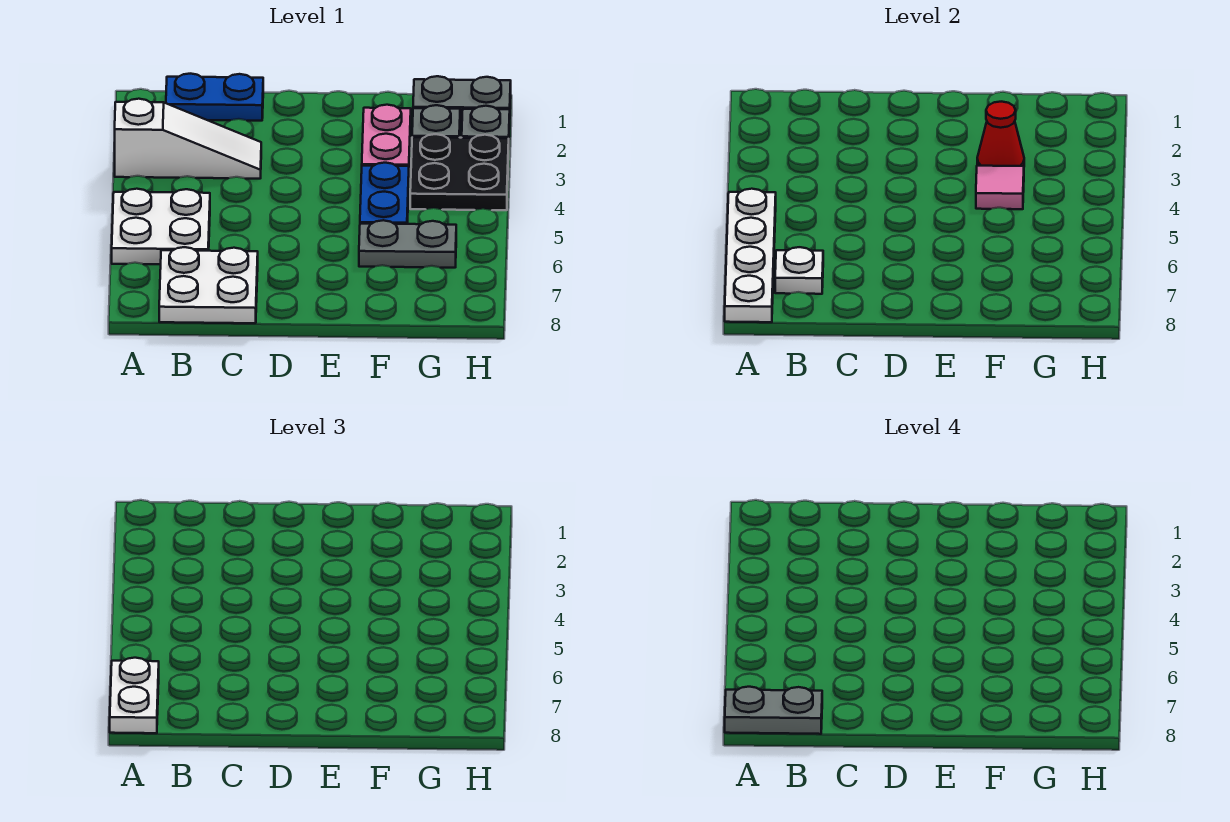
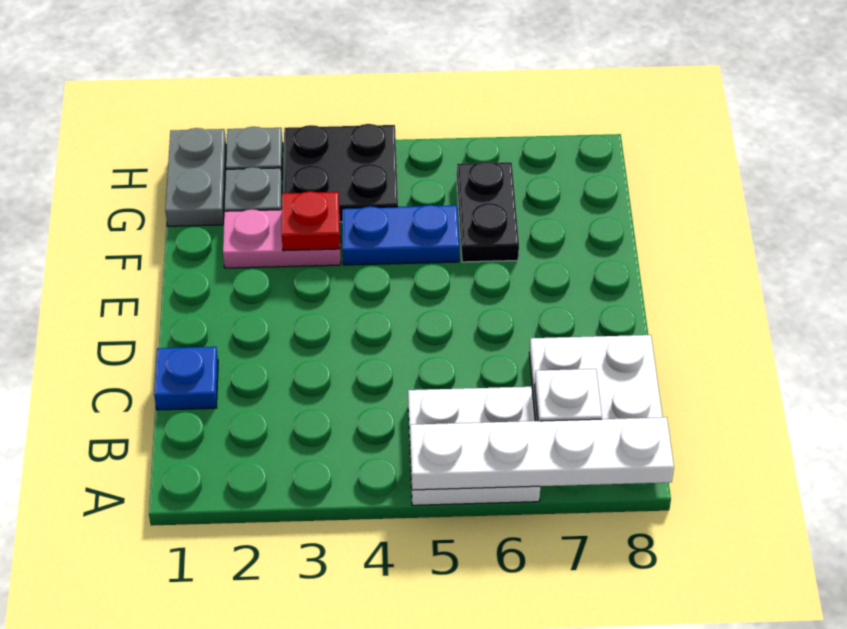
white 1x3 slope [115,99,261,179] -> none
white 1x2 plate [110,658,159,733] -> none
grey 1x2 plate [725,687,822,734] -> none
blue 1x2 plate [166,74,263,121] -> blue 1x1 plate [154,347,218,410]
red 1x1 cone [977,102,1024,166] -> red 1x1 plate [282,191,340,251]
pink 1x1 tile [976,166,1024,209] -> none
grey 1x2 plate [359,220,456,268] -> black 1x2 plate [457,161,519,262]

